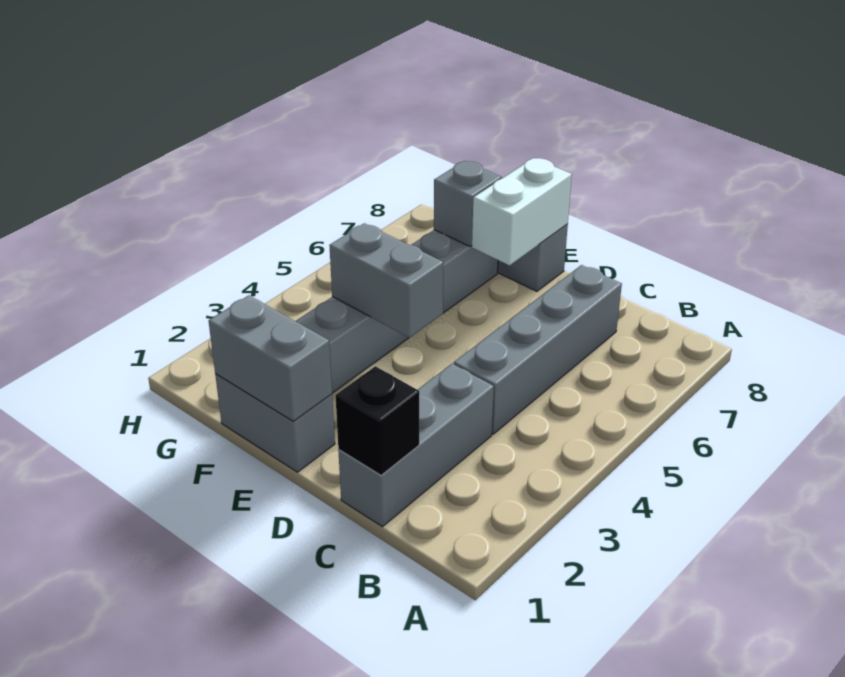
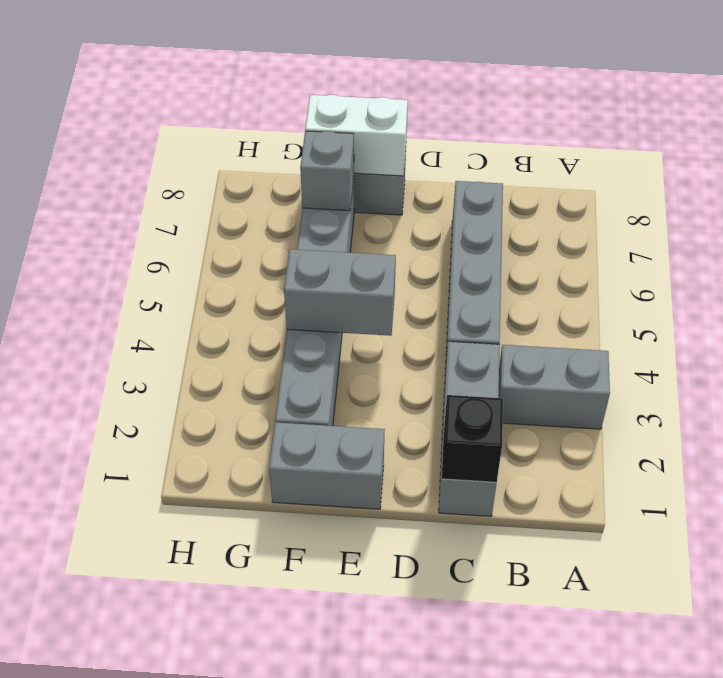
grey 1x2 brick [209,295,332,421] -> grey 1x2 brick moved to [498,345,610,429]
white 1x2 brick [472,158,572,265] -> white 1x2 brick turned to [305,95,408,176]

